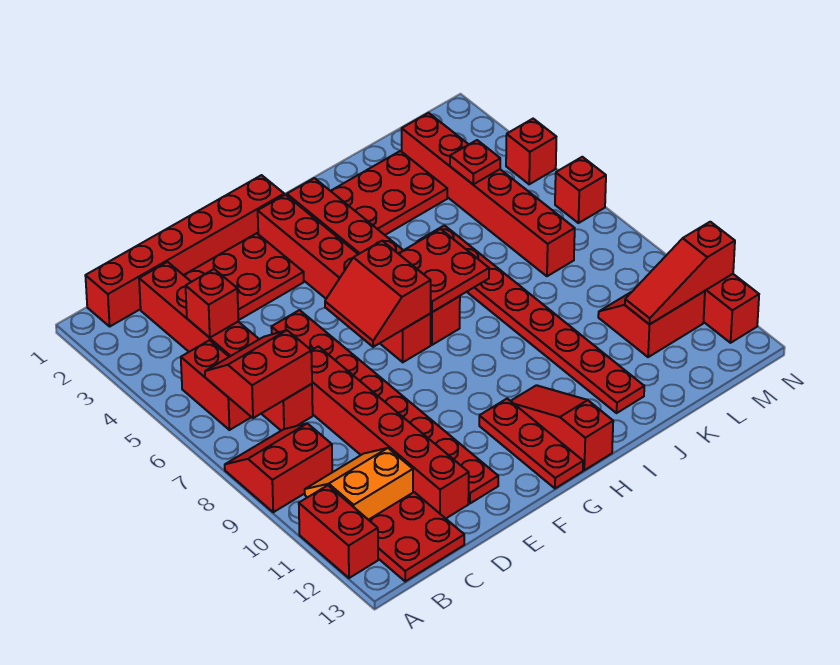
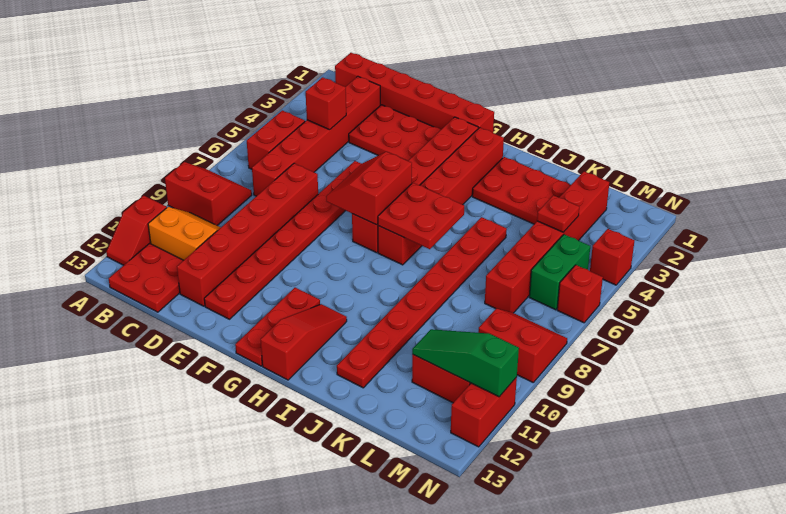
red 1x2 brick [299,485,378,578] -> red 1x2 slope [106,195,167,265]
red 2x2 slope [205,330,312,418] -> red 2x2 slope moved to [478,308,567,382]
red 1x3 slope [625,222,735,325] -> green 1x3 slope [412,329,519,397]
none -> green 1x2 brick [529,234,590,310]

